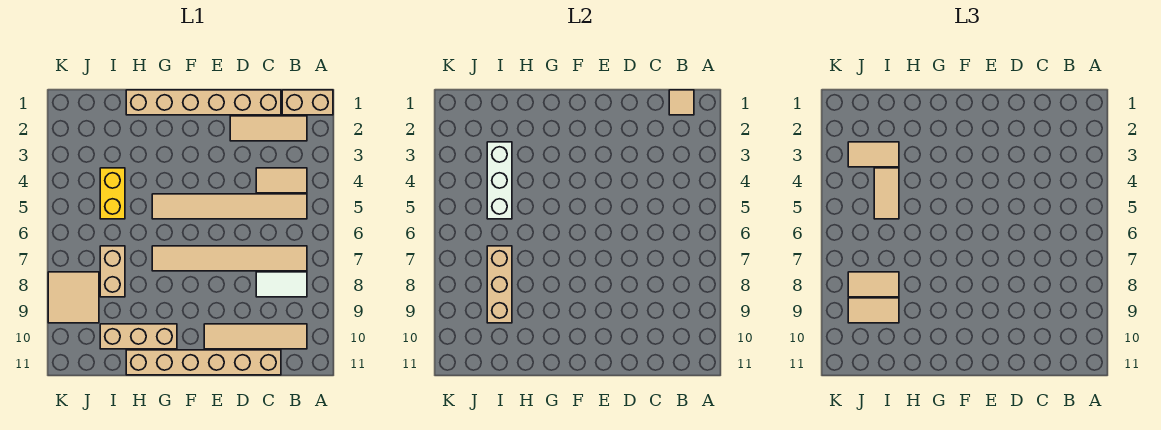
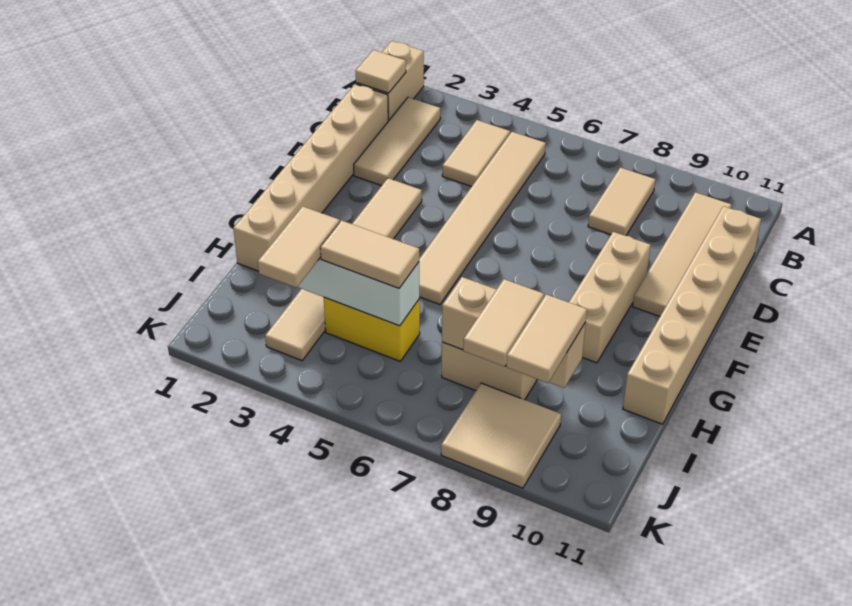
tan 1x6 tile [152,246,307,271] -> tan 1x6 tile moved to [265,178,422,361]
white 1x2 tile [256,272,307,297] -> tan 1x2 tile [588,168,655,236]
tan 1x3 brick [100,324,177,349] -> tan 1x3 brick moved to [569,232,651,363]

